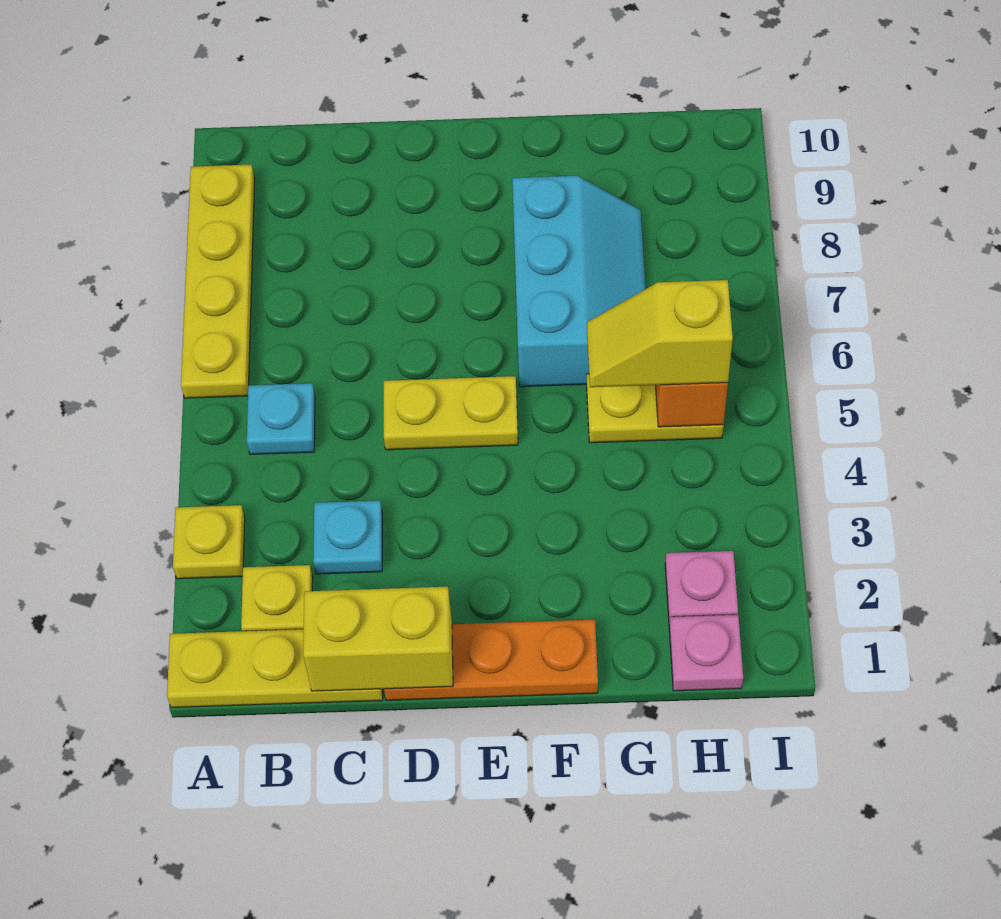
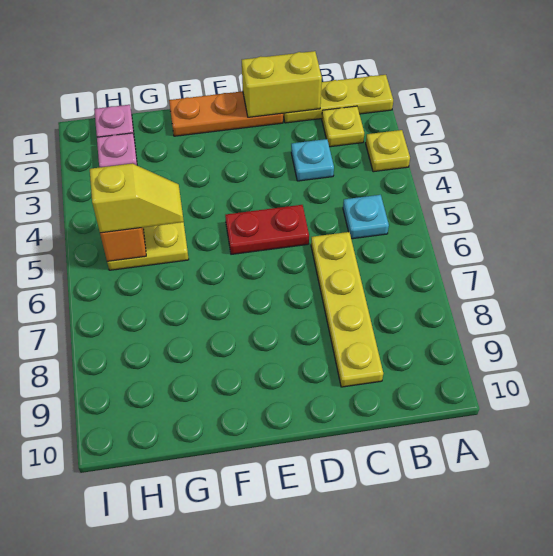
yellow 1x4 plate [181,165,255,398] -> yellow 1x4 plate moved to [311,232,383,387]
yellow 1x2 plate [384,376,518,450] -> red 1x2 plate [225,205,309,254]
cyan 2x3 slope [512,176,645,387] -> none

